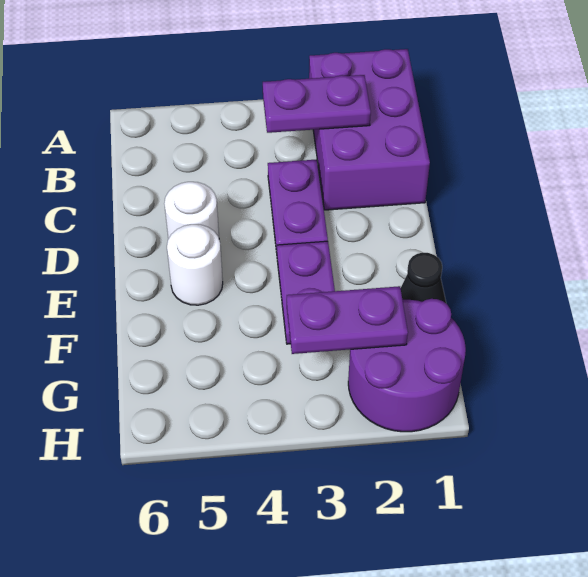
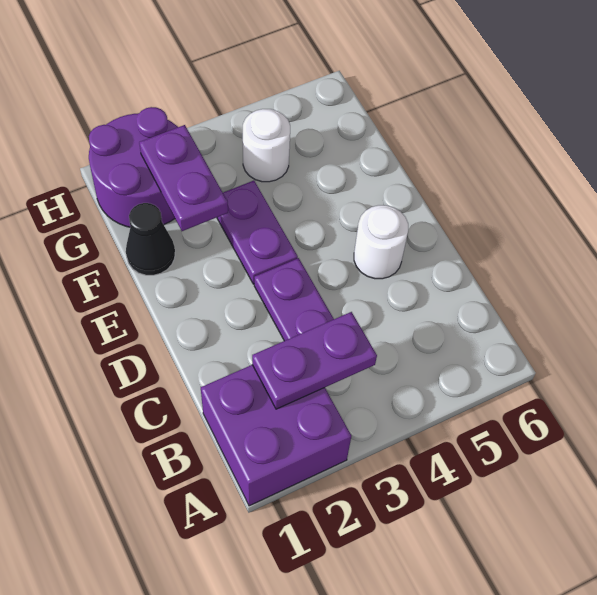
purple 2x3 brick [309,49,430,210] -> purple 2x2 brick [201,365,351,506]
white 1x1 round brick [167,224,223,305] -> white 1x1 round brick moved to [243,109,290,182]
purple 1x2 plate [287,286,408,354] -> purple 1x2 plate turned to [139,125,228,231]

